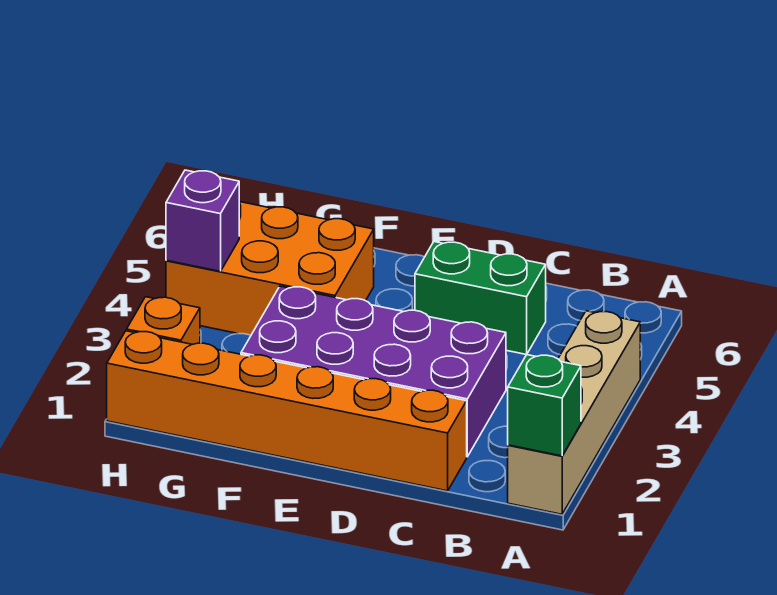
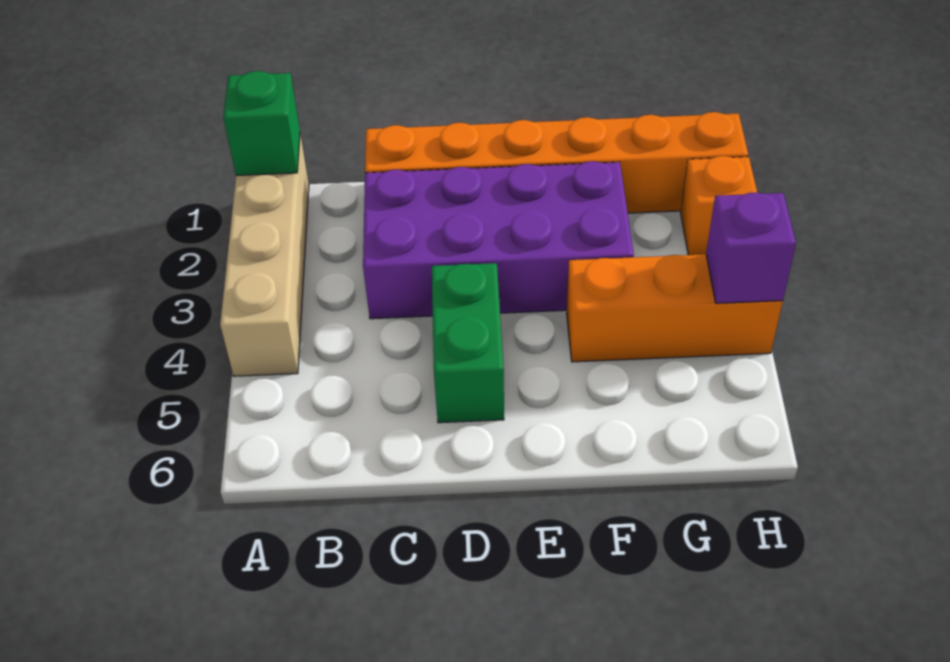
green 1x2 brick [415,242,546,355] -> green 1x2 brick turned to [432,263,504,423]
orange 2x3 brick [166,202,374,335] -> orange 1x3 brick [567,254,783,362]

